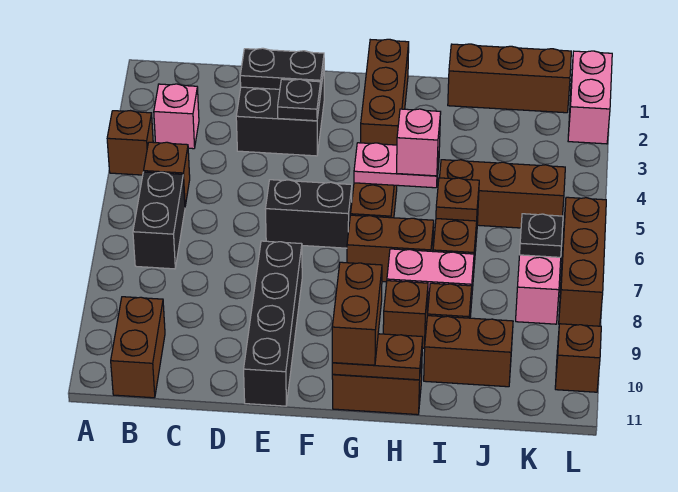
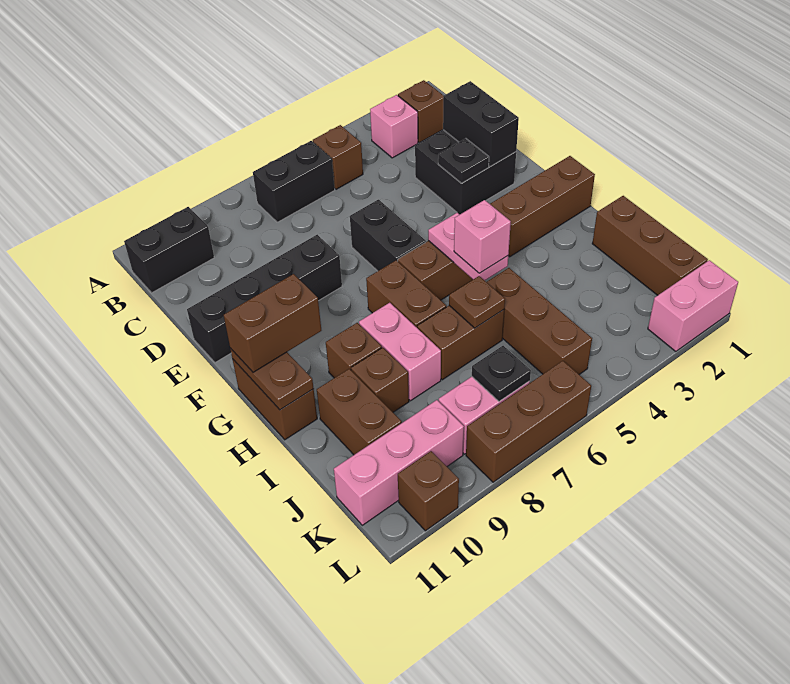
brown 1x1 brick [107,111,153,175] -> brown 1x1 brick moved to [398,80,444,143]
brown 1x2 brick [111,297,165,398] -> black 1x2 brick [124,207,214,293]
black 1x2 plate [240,48,324,89] -> black 1x2 brick [443,81,519,167]
none -> pink 1x3 brick [334,400,464,525]

